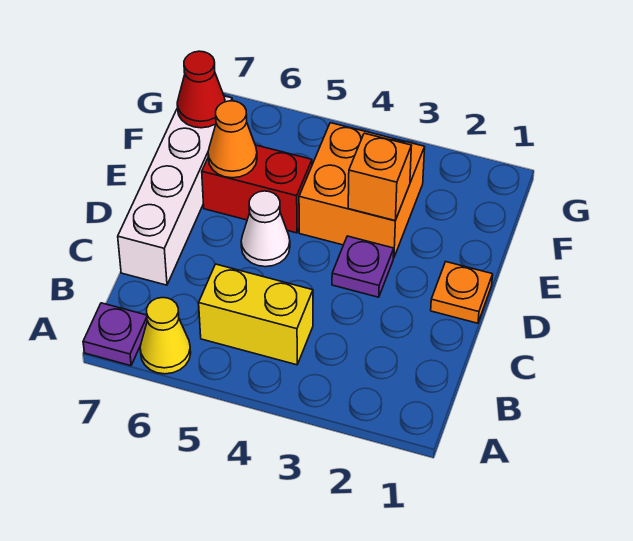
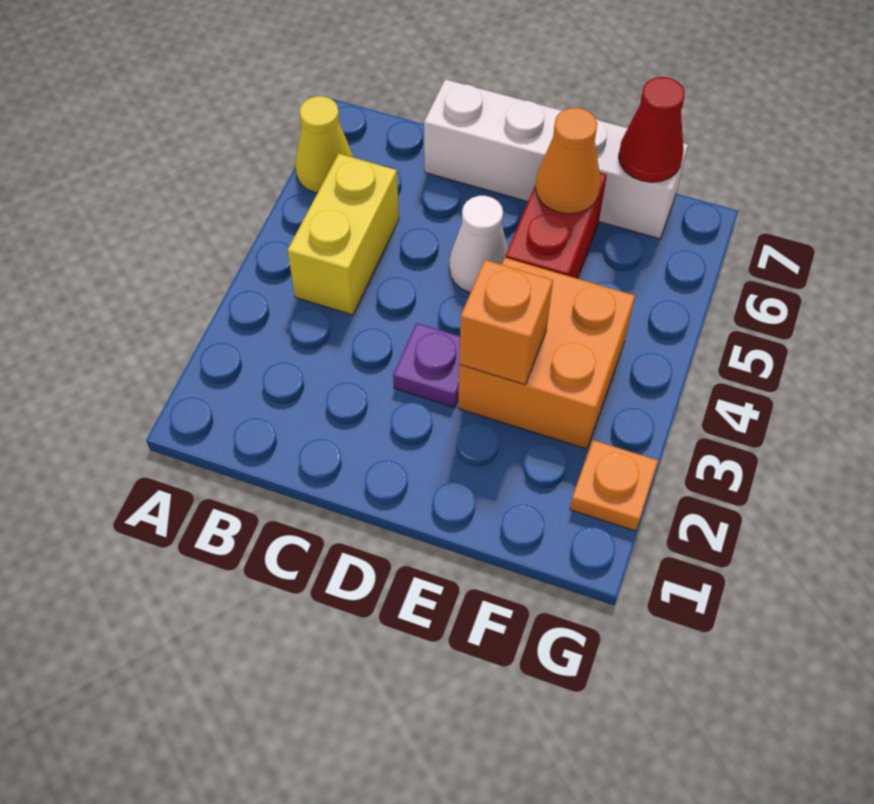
purple 1x1 plate [83,303,147,366] -> none
orange 1x1 plate [431,262,493,323] -> orange 1x1 plate moved to [570,440,658,531]

